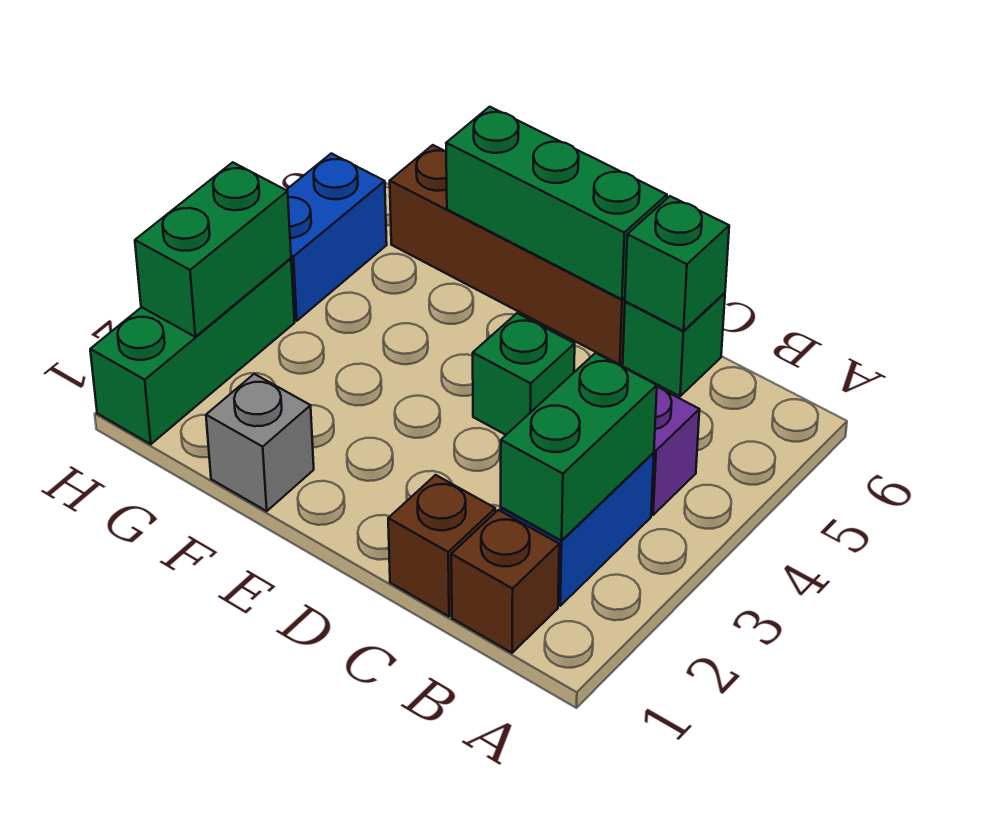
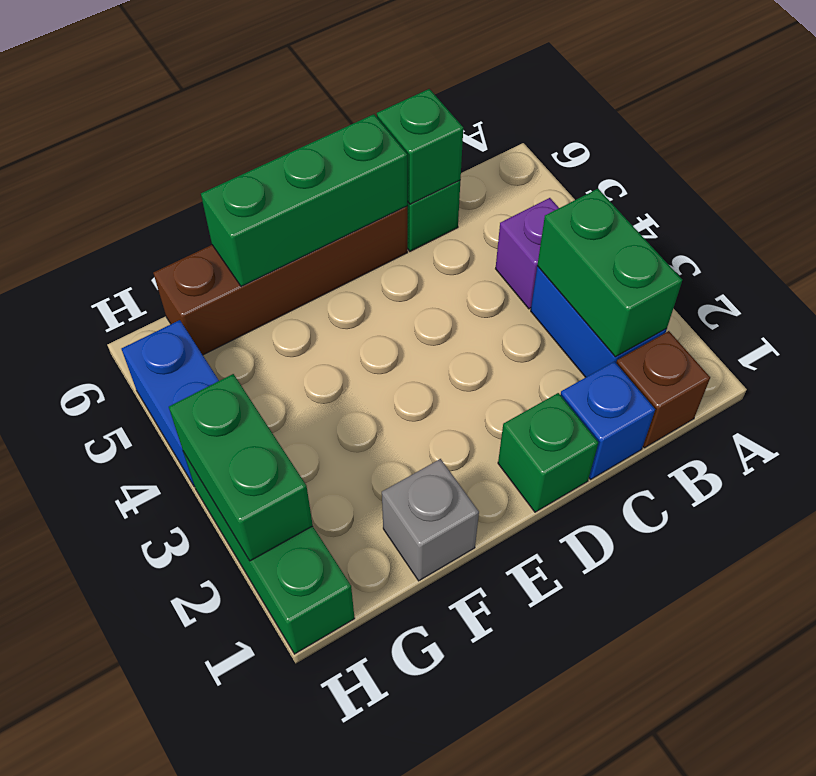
brown 1x1 brick [388,475,495,616] -> blue 1x1 brick [560,361,655,479]
green 1x1 brick [473,313,575,435] -> green 1x1 brick moved to [498,393,598,512]

